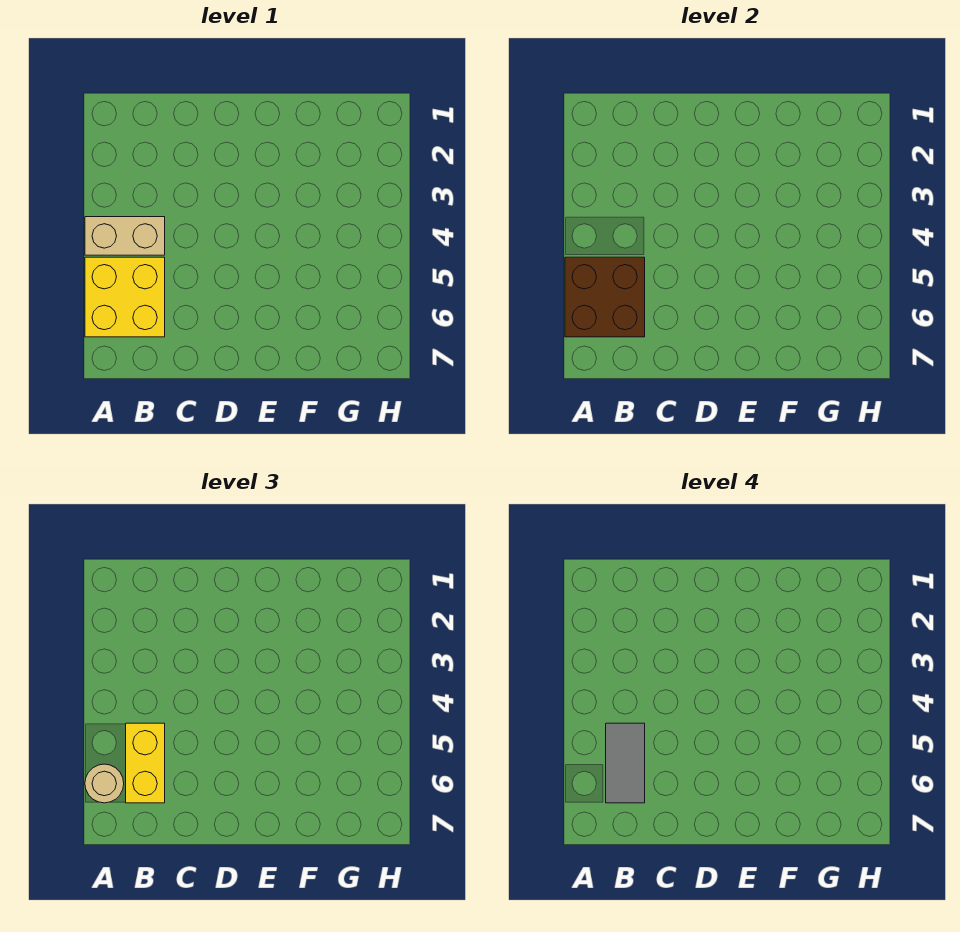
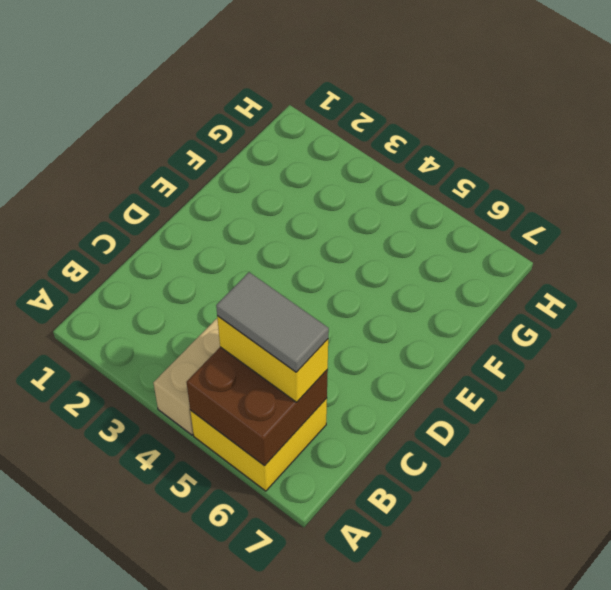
tan 1x1 round brick [85,764,124,803] -> none

